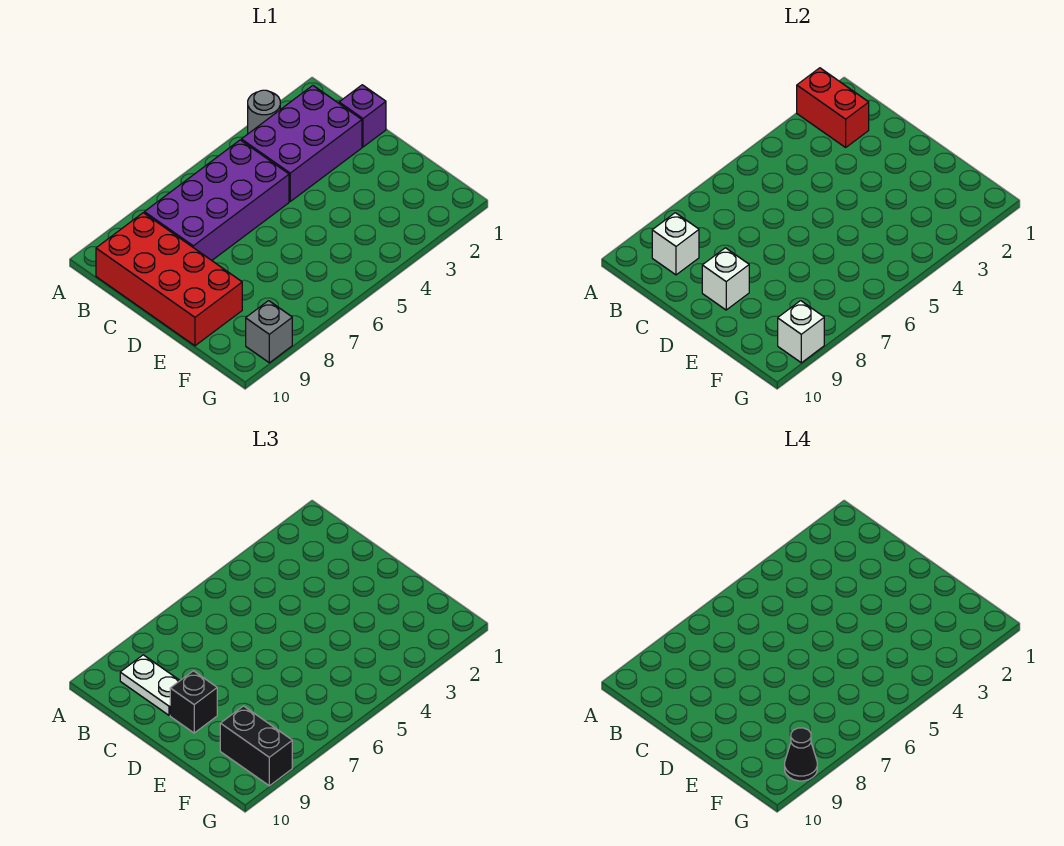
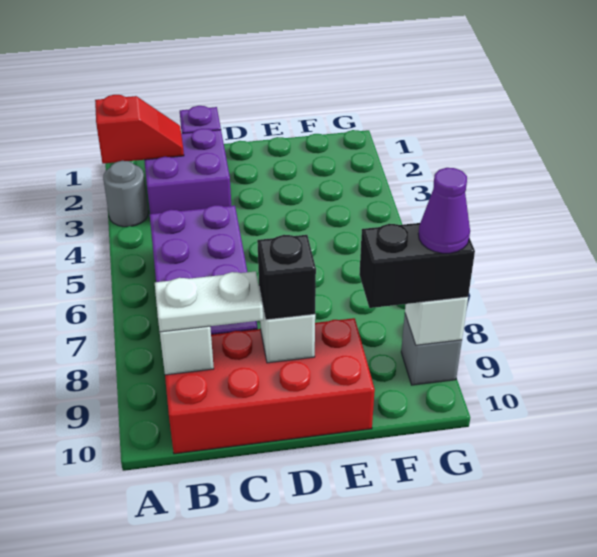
red 1x2 brick [797,68,869,147] -> red 1x2 slope [95,95,184,164]
purple 2x3 brick [241,86,362,201] -> purple 2x2 brick [144,129,231,214]
black 1x1 cone [785,728,817,781] -> purple 1x1 cone [418,168,470,253]

